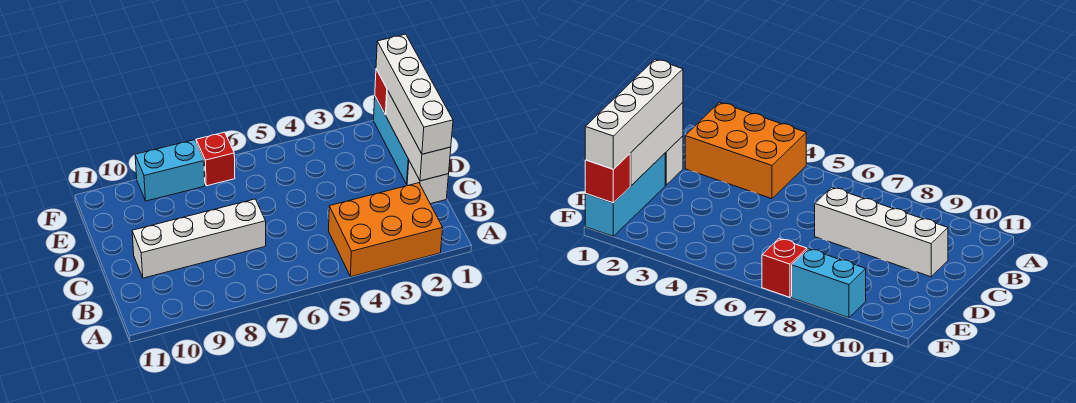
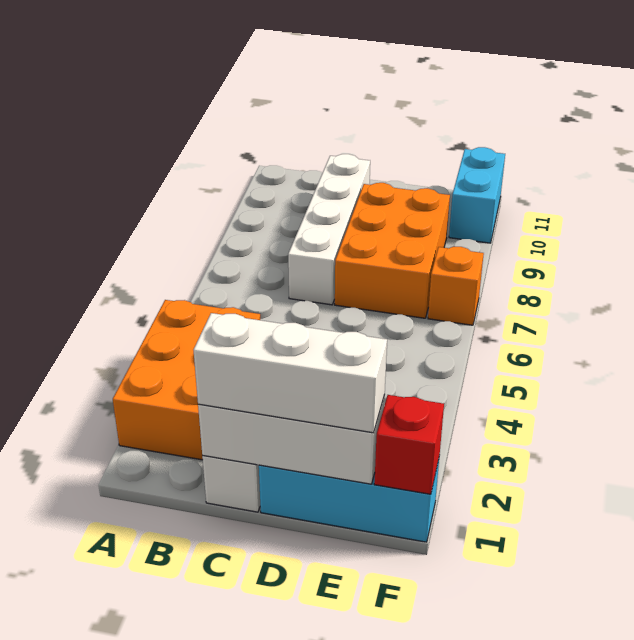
white 1x4 brick [376,34,453,154] -> white 1x3 brick [194,313,387,433]
none -> orange 2x3 brick [335,183,450,318]
red 1x1 brick [196,132,235,186] -> orange 1x1 brick [428,247,484,325]
cyan 1x2 brick [135,140,205,201] -> cyan 1x2 brick moved to [449,147,505,243]

